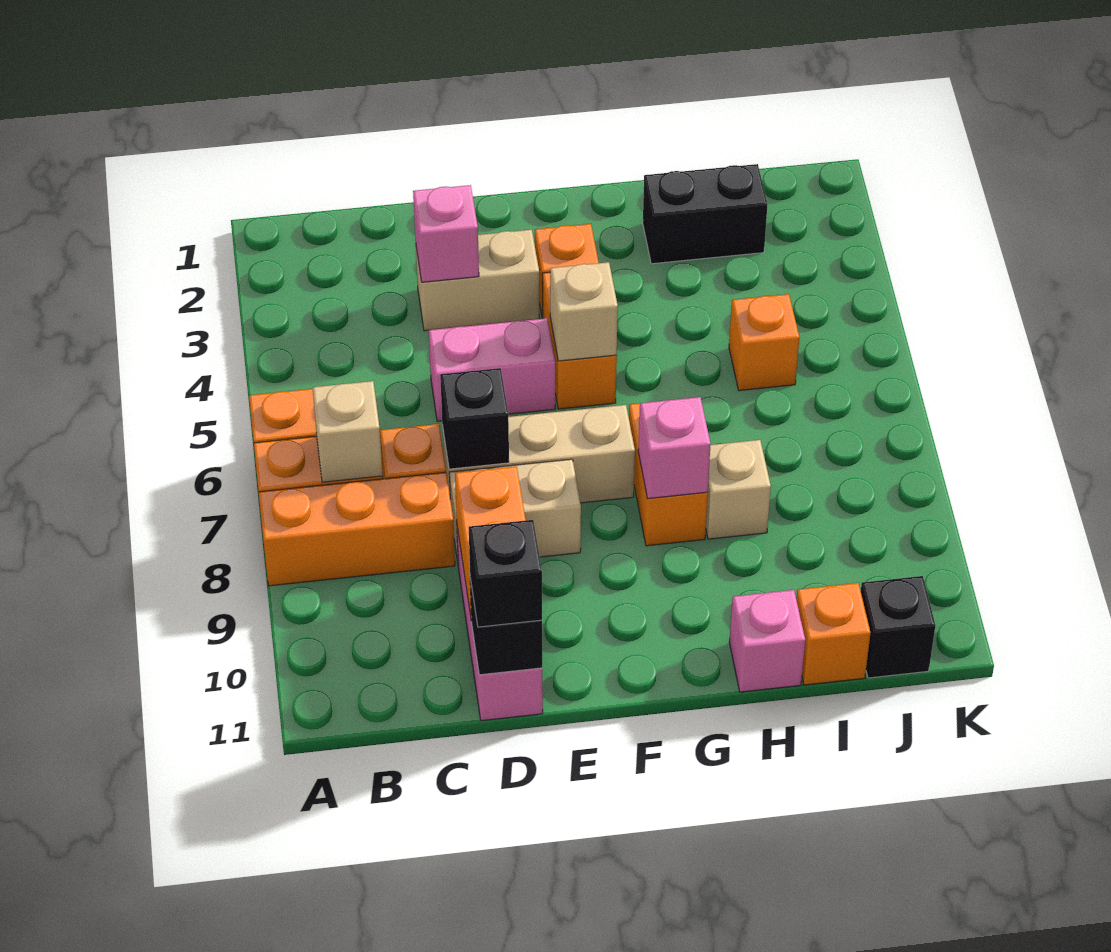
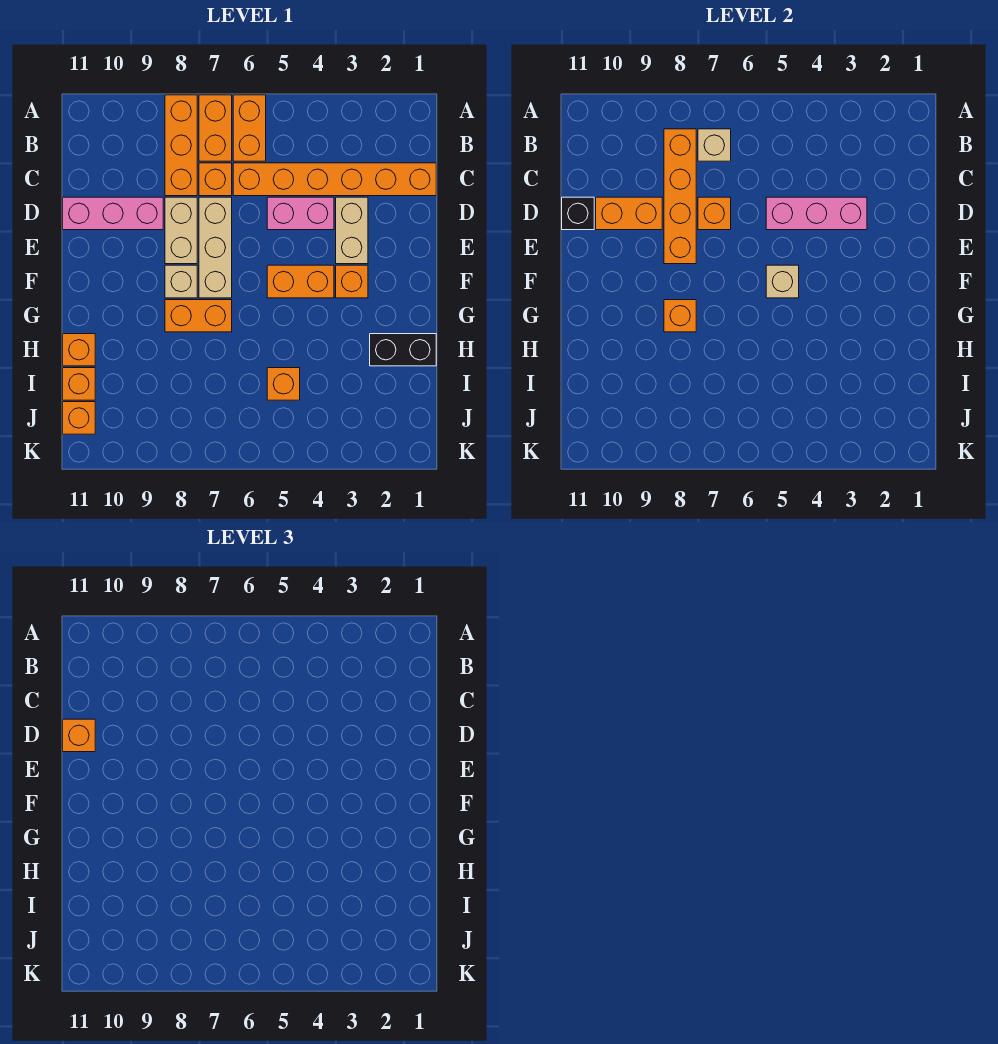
none -> orange 1x4 brick [664,129,696,264]
none -> orange 1x6 brick [233,163,436,196]
pink 1x1 brick [413,185,479,282] -> pink 1x3 brick [766,197,867,230]
pink 1x2 brick [429,318,555,421] -> pink 1x2 brick turned to [267,197,334,230]
black 1x1 brick [440,368,509,469] -> orange 1x1 brick [698,197,731,230]
black 1x1 brick [469,520,542,627] -> orange 1x1 brick [63,719,95,752]
pink 1x1 brick [638,397,711,499] -> orange 1x1 brick [664,300,696,332]
black 1x2 brick [643,164,768,264] -> black 1x2 brick turned to [370,334,436,366]
tan 1x1 brick [706,440,771,539] -> tan 1x1 brick moved to [165,265,197,298]
pink 1x1 brick [729,590,805,692] -> orange 1x1 brick [63,334,95,366]
black 1x1 brick [861,576,935,678] -> orange 1x1 brick [63,402,95,434]

